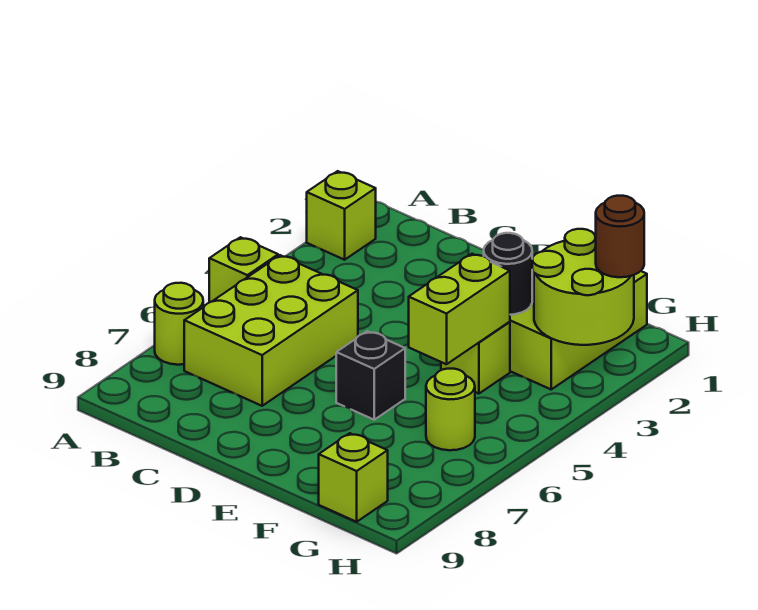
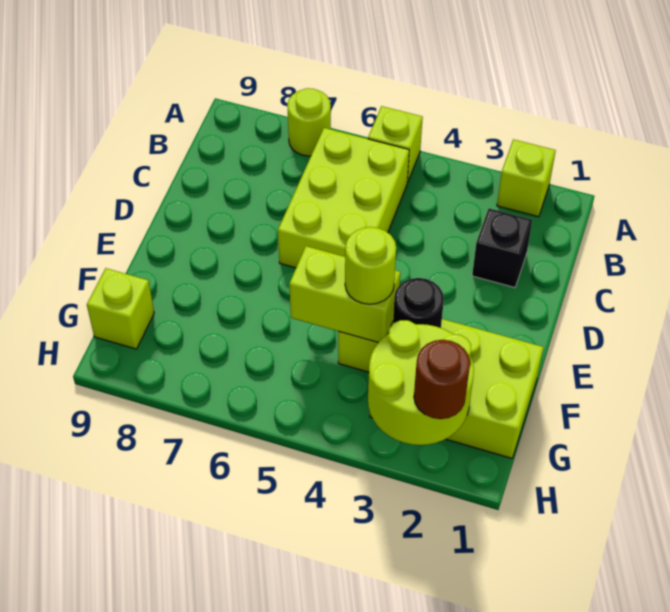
lime 2x3 brick [184,255,358,406] -> lime 2x3 brick turned to [278,128,409,268]
black 1x1 brick [336,331,405,420] -> black 1x1 brick moved to [472,208,532,288]
lime 1x1 round brick [426,369,475,450] -> lime 1x1 round brick moved to [345,227,396,304]

